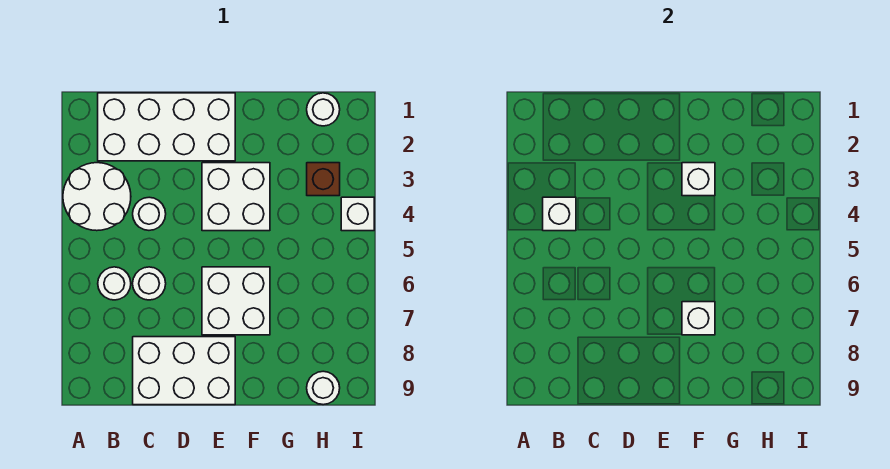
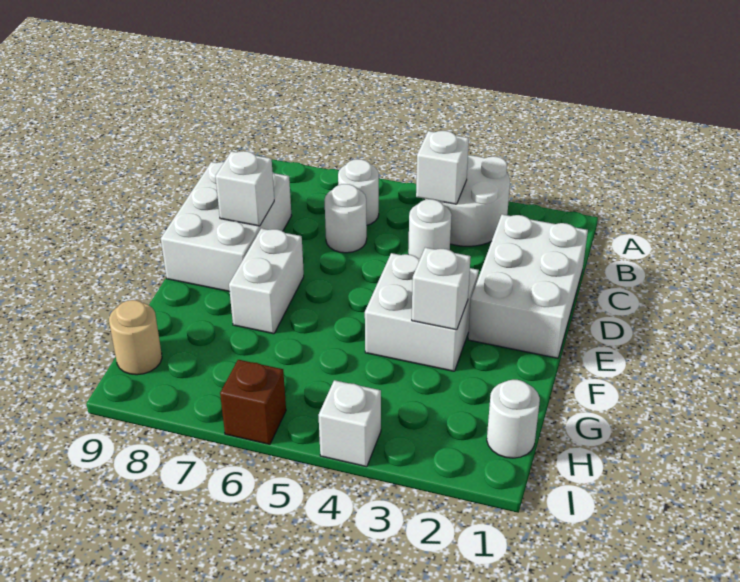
white 2x4 brick [98,93,235,161] -> white 2x3 brick [468,214,588,358]
white 2x2 brick [202,267,270,335] -> white 1x2 brick [229,228,304,334]
white 1x1 brick [682,302,715,335] -> white 1x1 brick moved to [215,151,274,226]
brown 1x1 brick [307,163,340,196] -> brown 1x1 brick moved to [220,360,286,444]
white 1x1 round brick [307,371,340,405] -> tan 1x1 round brick [109,300,162,375]

